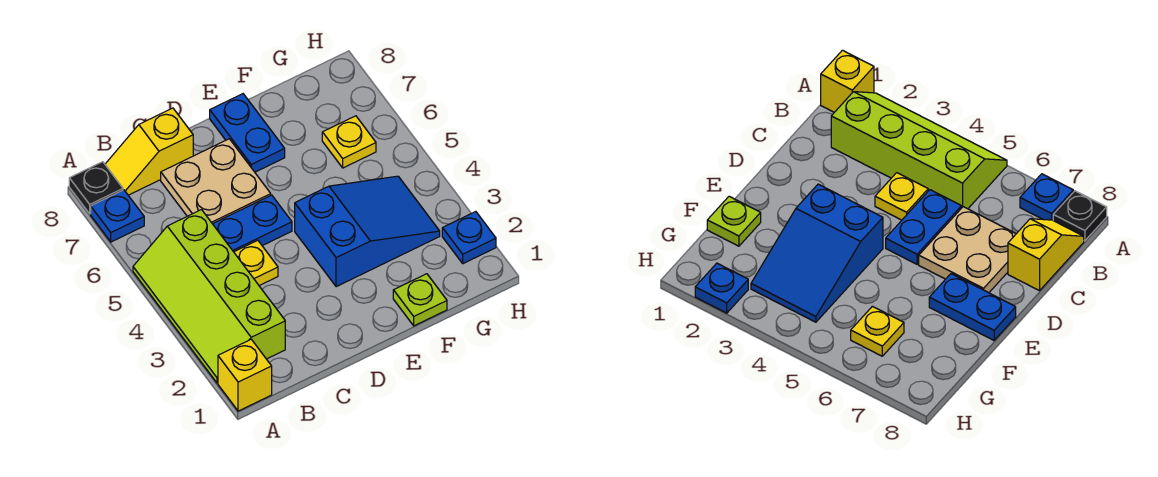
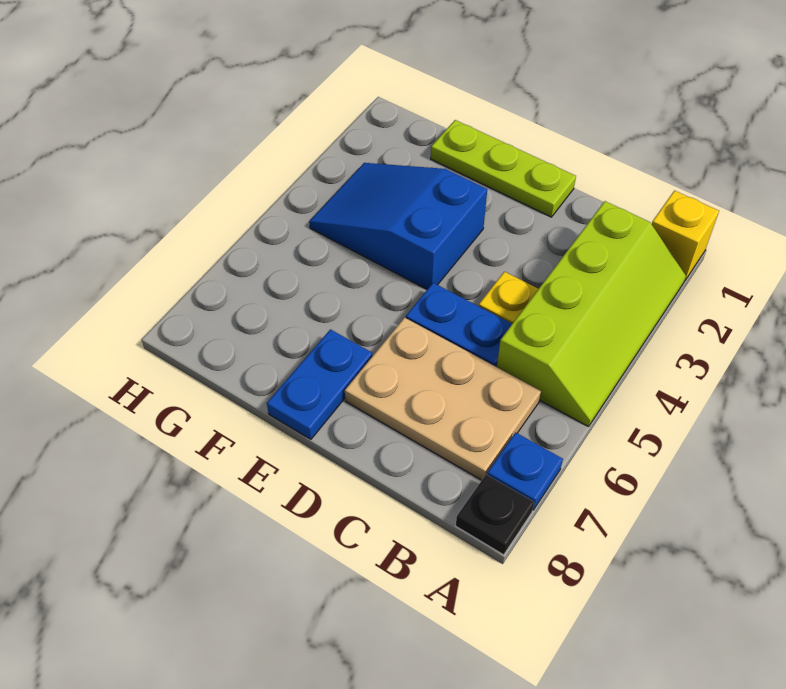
yellow 1x2 slope [105,108,193,195] -> none
tan 2x2 plate [161,139,271,224] -> tan 2x3 plate [345,318,541,480]
lime 1x1 plate [393,274,447,326] -> lime 1x3 plate [431,120,576,217]
yellow 1x1 plate [322,116,376,168] -> none
blue 1x1 plate [442,212,496,264] -> none

